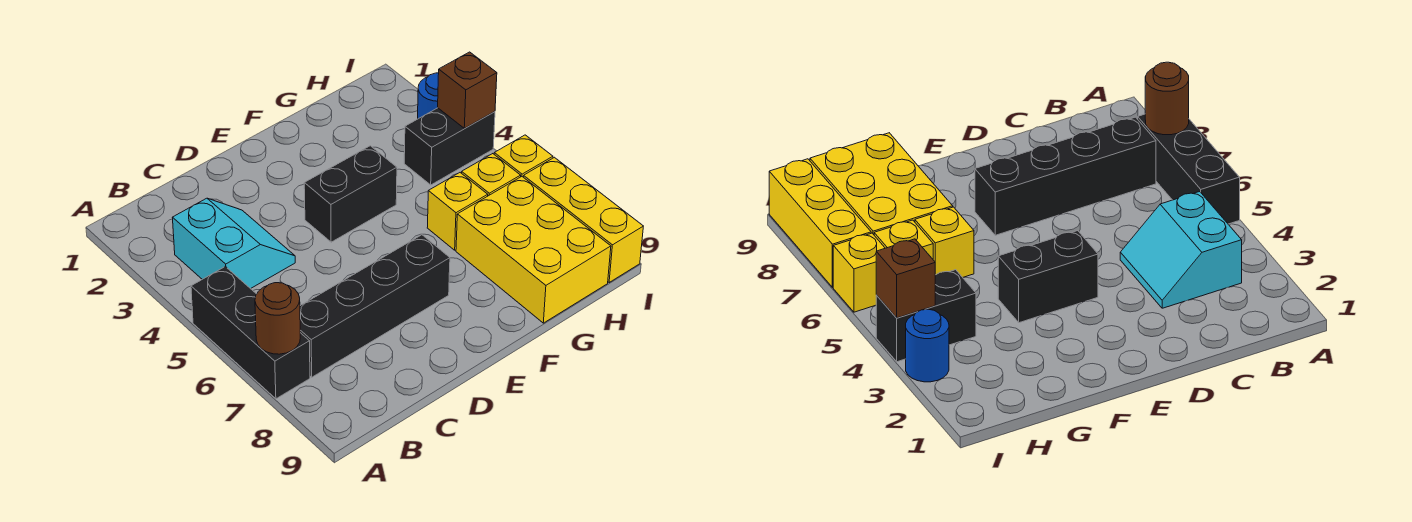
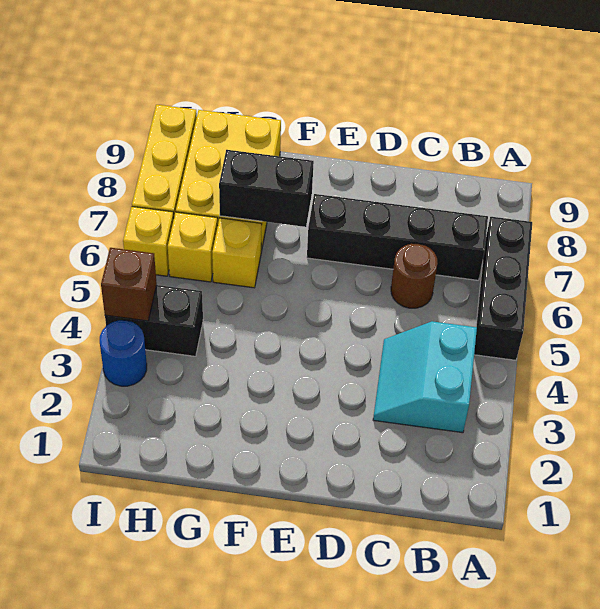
brown 1x1 round brick [255,283,300,354] -> brown 1x1 round brick moved to [391,244,438,308]
black 1x2 brick [304,146,397,242] -> black 1x2 brick moved to [219,150,314,227]

